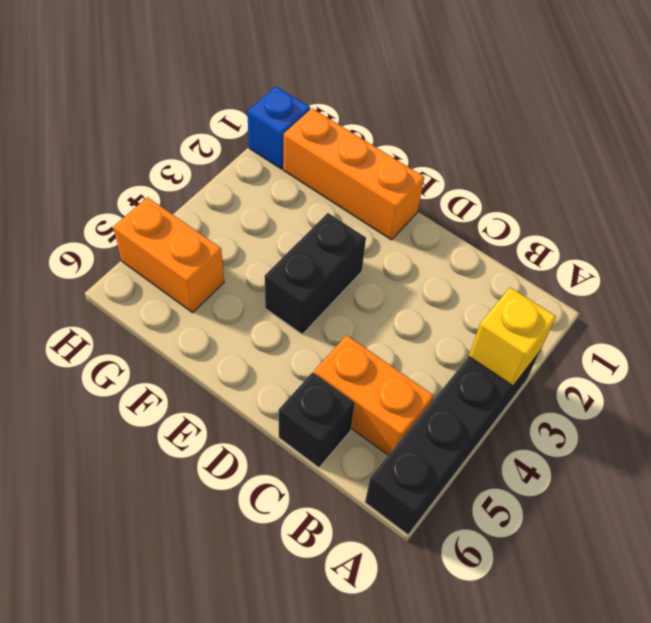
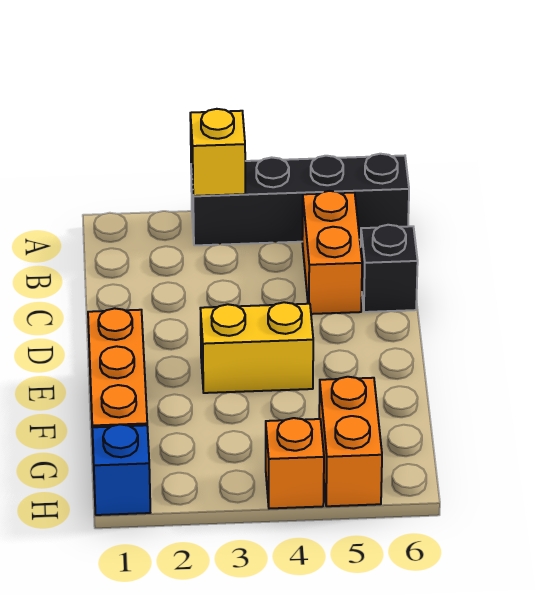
black 1x2 brick [265,213,366,334] -> yellow 1x2 brick [200,302,313,393]
none -> orange 1x1 brick [266,418,324,509]

